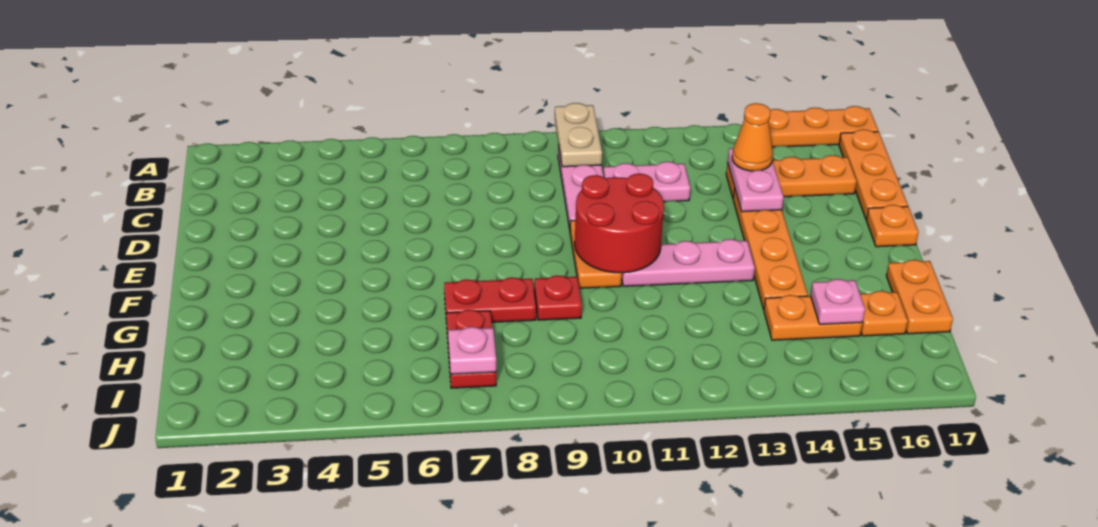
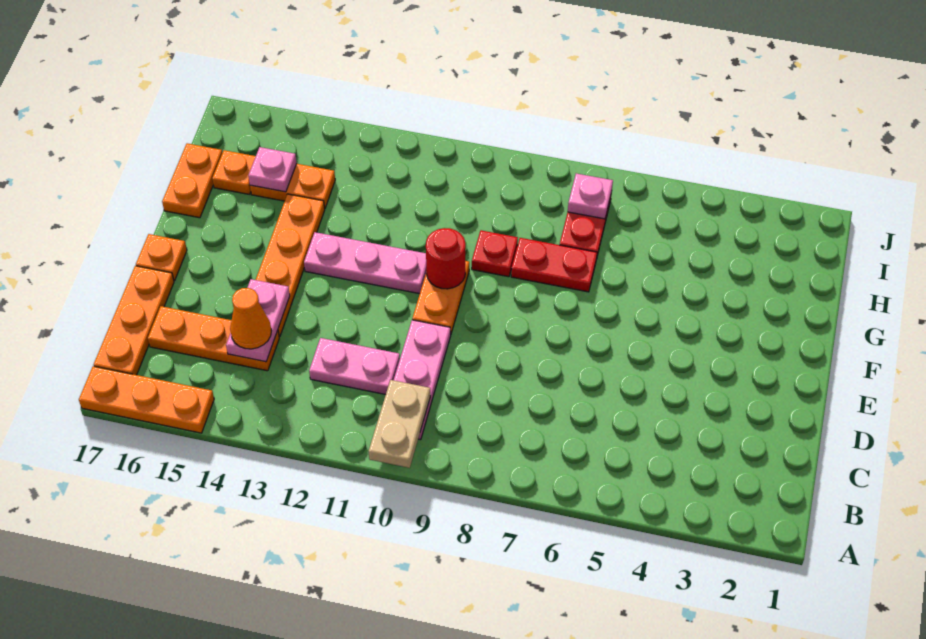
red 2x2 round brick [575,174,664,273] -> red 1x1 round brick [426,228,466,289]

